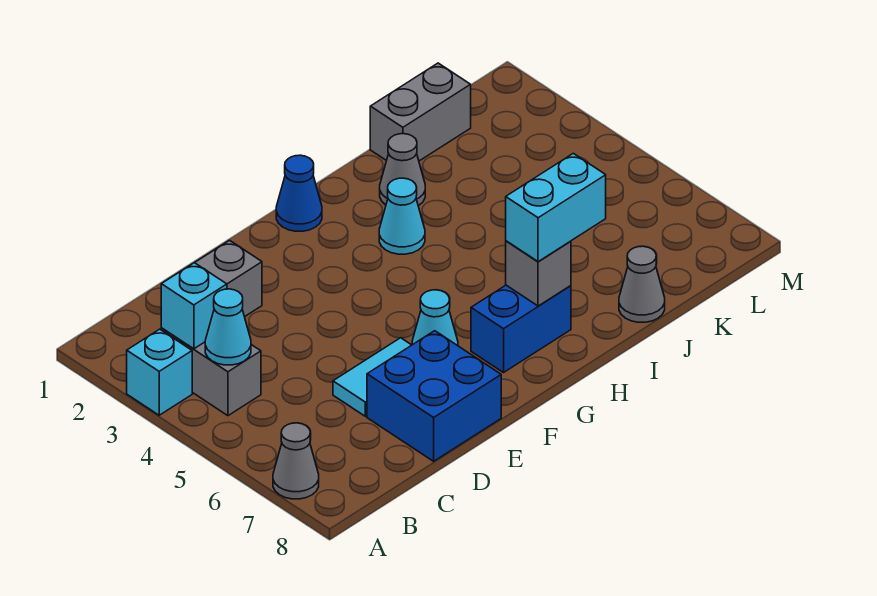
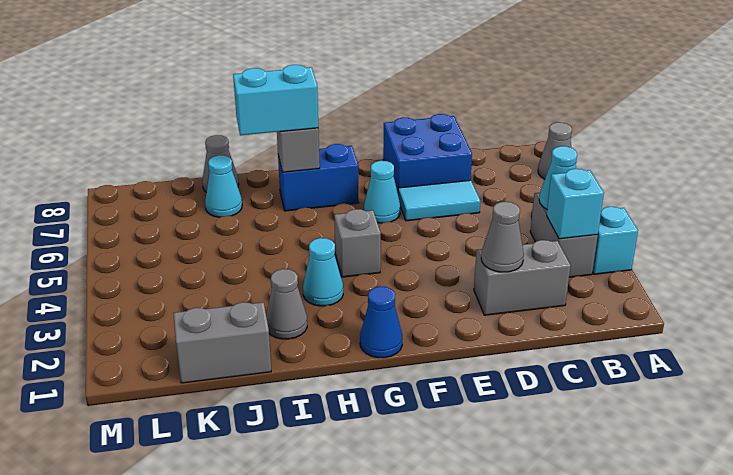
none -> grey 1x1 cone [481,202,524,272]
none -> grey 1x1 brick [334,209,381,277]
none -> cyan 1x1 cone [205,155,242,217]

